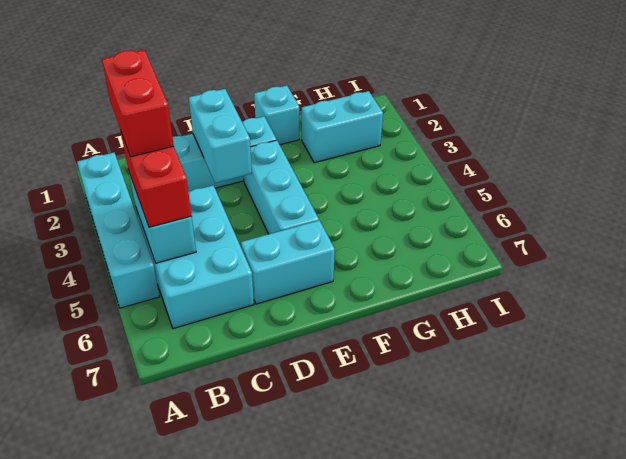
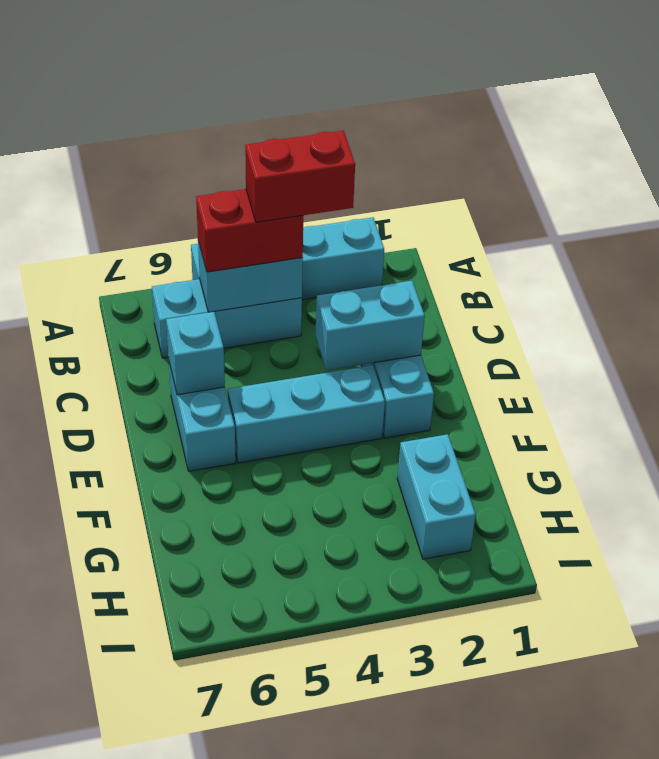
cyan 2x3 brick [136,185,254,329] -> cyan 1x3 brick [152,279,302,358]
cyan 1x1 brick [254,86,299,145] -> cyan 1x1 brick moved to [166,312,225,395]

